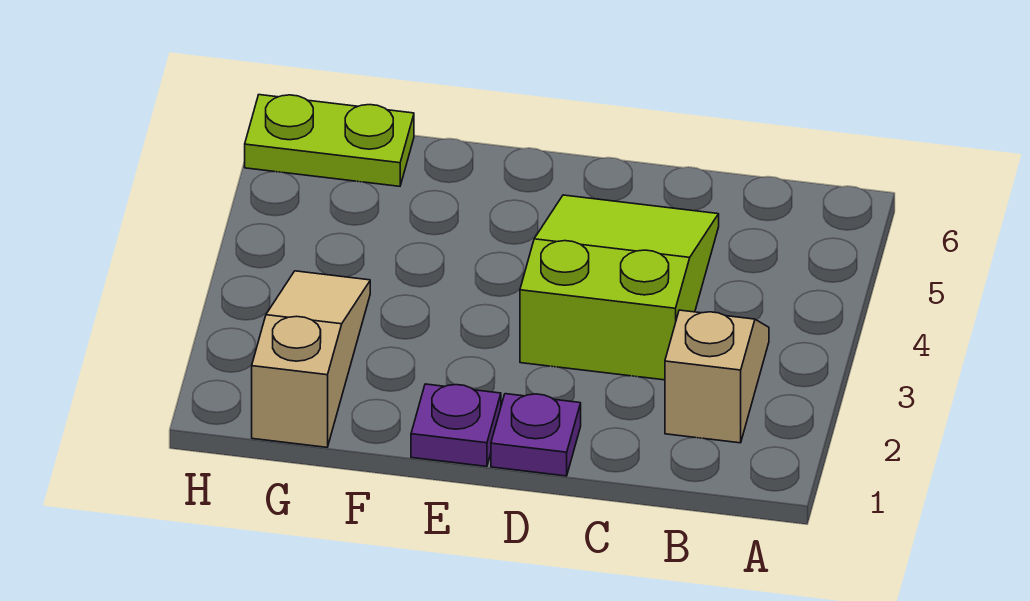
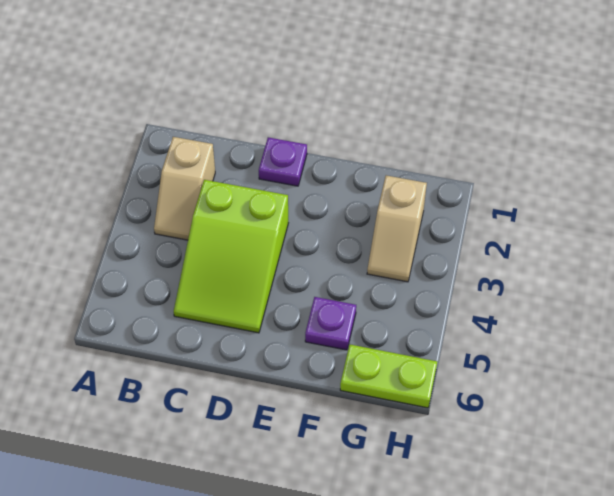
purple 1x1 plate [411,384,501,467] -> purple 1x1 plate moved to [305,297,356,350]
tan 1x3 slope [252,271,370,447] -> tan 1x2 slope [367,175,427,282]

